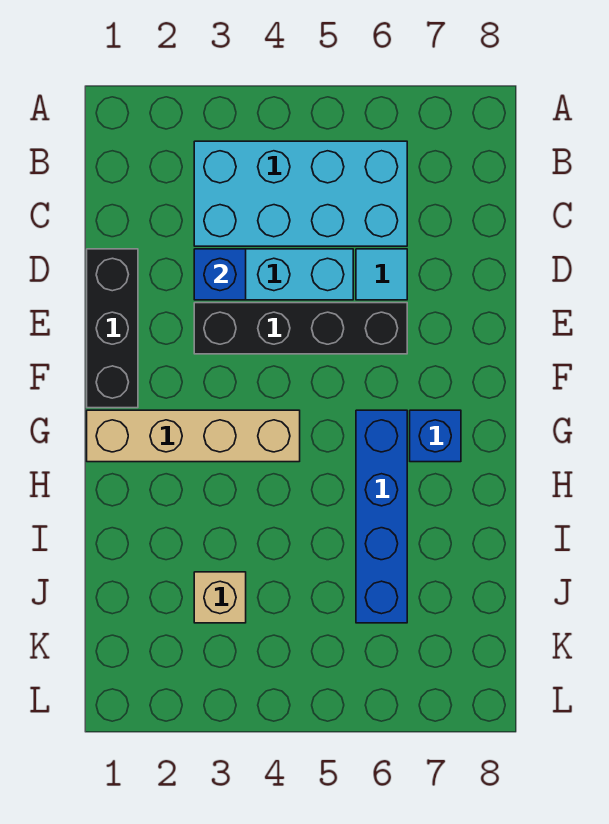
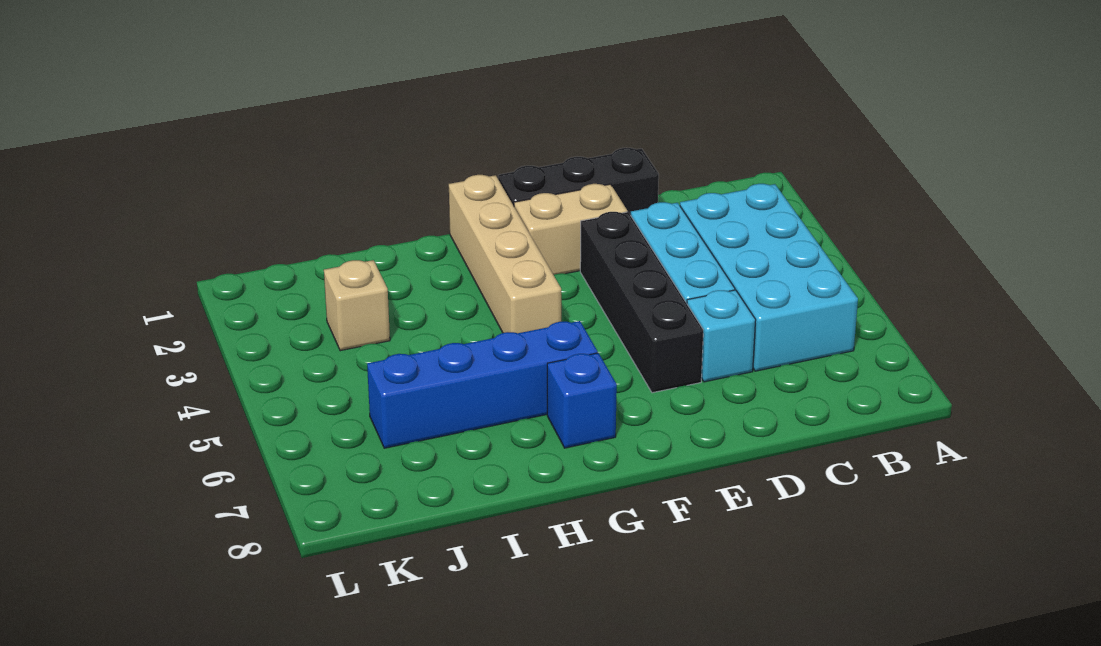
blue 1x1 brick [194,249,246,300] -> none
cyan 1x1 tile [356,249,407,300] -> cyan 1x1 brick [687,290,756,382]
none -> tan 1x2 brick [514,184,627,275]

